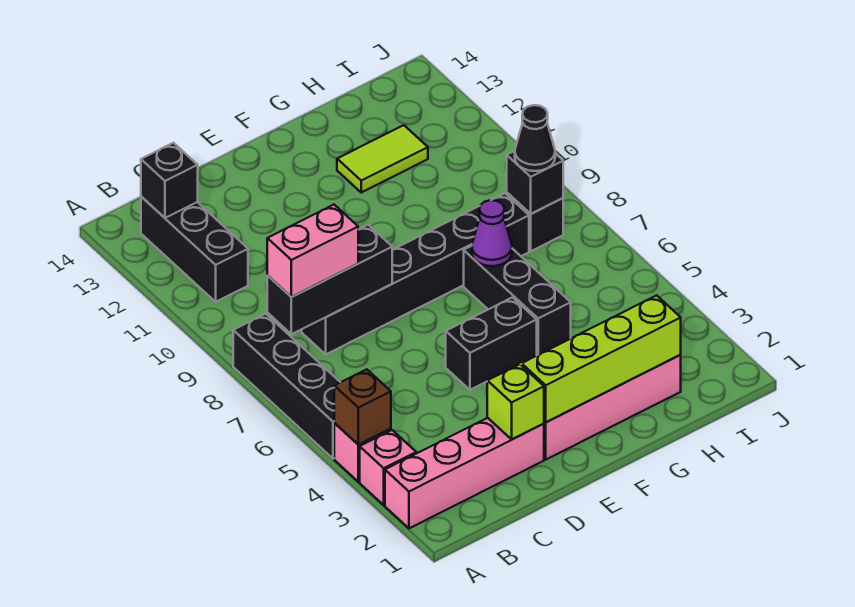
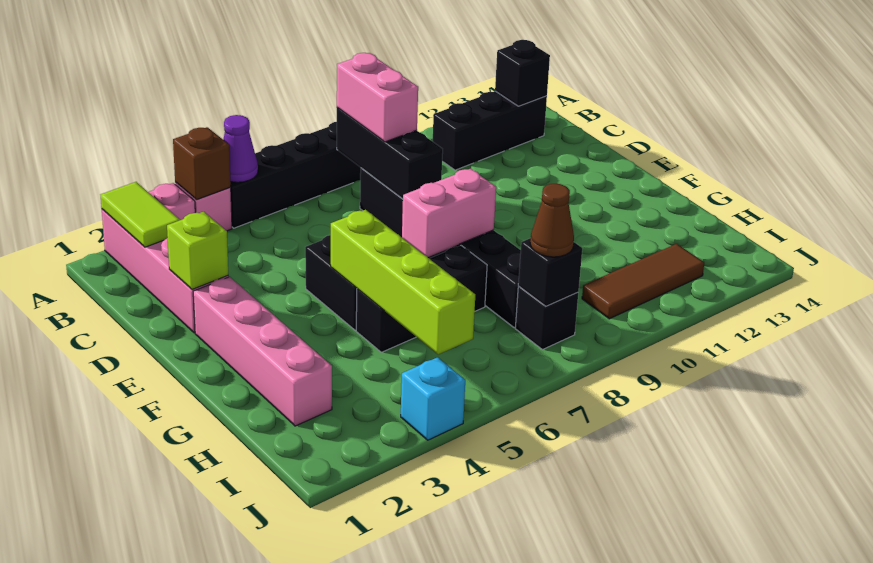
lime 1x4 brick [522,295,681,422] -> lime 1x4 brick moved to [331,210,475,355]
none -> pink 1x2 brick [402,169,496,257]
purple 1x1 cone [472,200,512,266] -> purple 1x1 cone moved to [223,115,258,182]
lime 1x2 tile [337,125,428,193] -> lime 1x2 tile moved to [101,182,180,247]
black 1x1 cone [515,105,555,171] -> brown 1x1 cone [530,184,574,257]
none -> brown 1x3 tile [582,244,704,319]
none -> cyan 1x1 brick [401,357,465,440]

